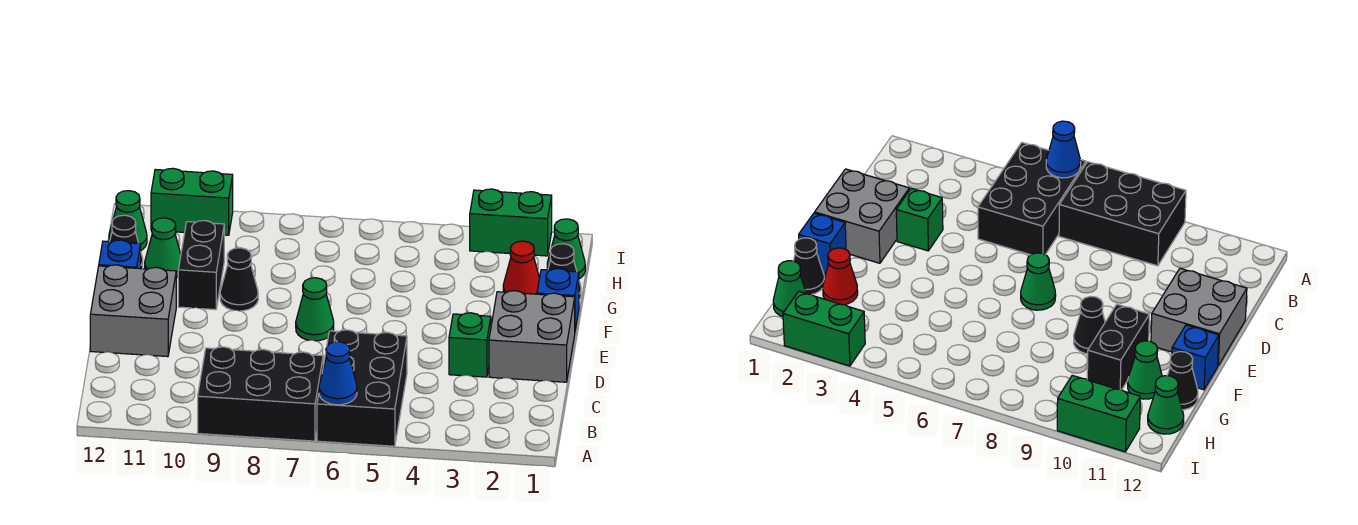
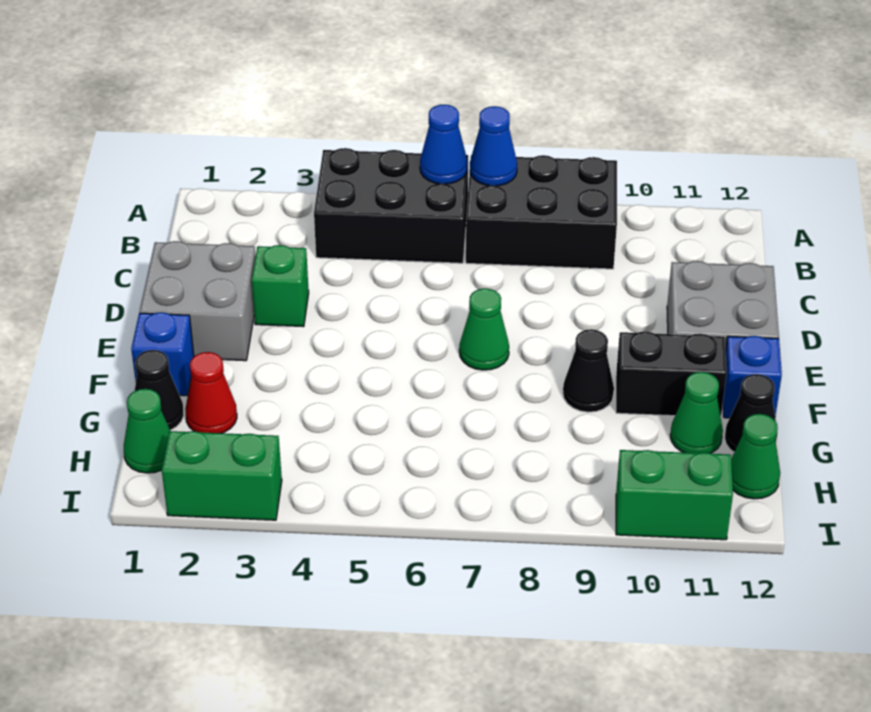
black 2x3 brick [317,330,407,446] -> black 2x3 brick turned to [314,148,468,263]
none -> blue 1x1 cone [470,106,517,186]
black 1x2 brick [178,221,224,310] -> black 1x2 brick turned to [616,332,727,416]

